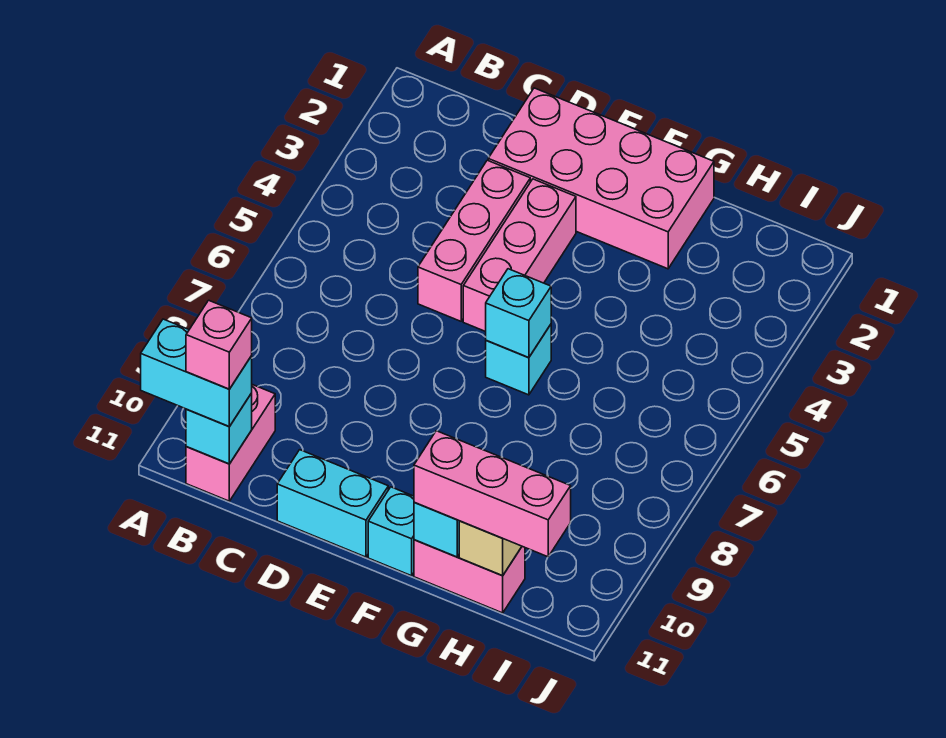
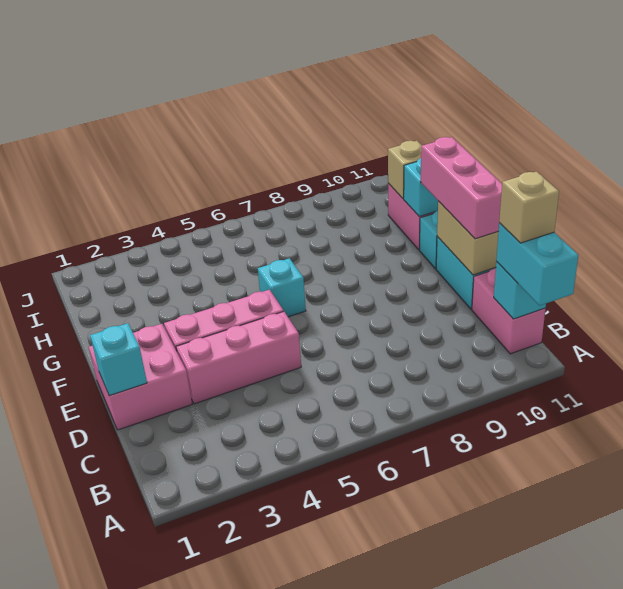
pink 1x2 brick [186,385,275,501] -> pink 1x2 brick turned to [472,268,545,354]
pink 1x1 brick [186,300,252,389] -> tan 1x1 brick [499,171,559,243]
pink 2x4 brick [488,88,714,269] -> pink 2x2 brick [89,324,192,430]
none -> tan 1x2 brick [437,201,499,275]
cyan 1x1 brick [486,269,551,358] -> cyan 1x1 brick moved to [90,323,147,396]
pink 1x3 brick [414,431,571,557] -> pink 1x3 brick moved to [421,137,502,239]

